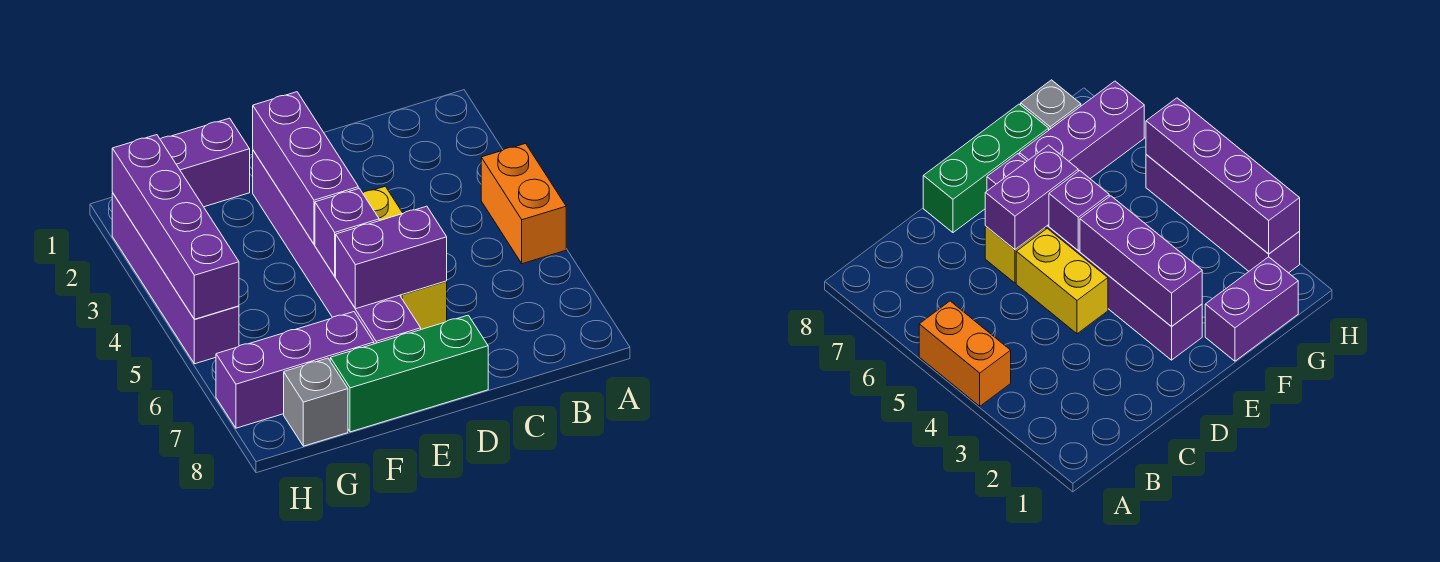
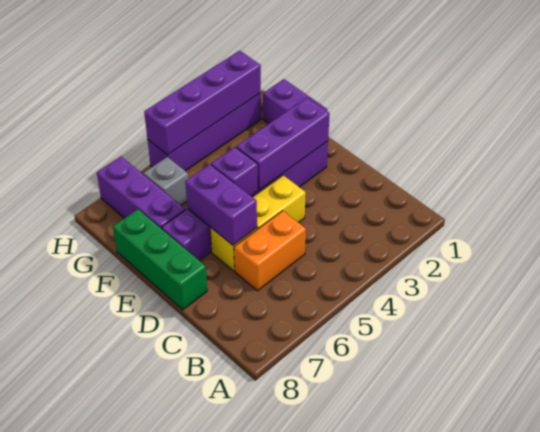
orange 1x2 brick [481,143,566,264] -> orange 1x2 brick moved to [234,211,306,291]
grey 1x1 brick [284,358,348,446] -> grey 1x1 brick moved to [144,157,189,205]

